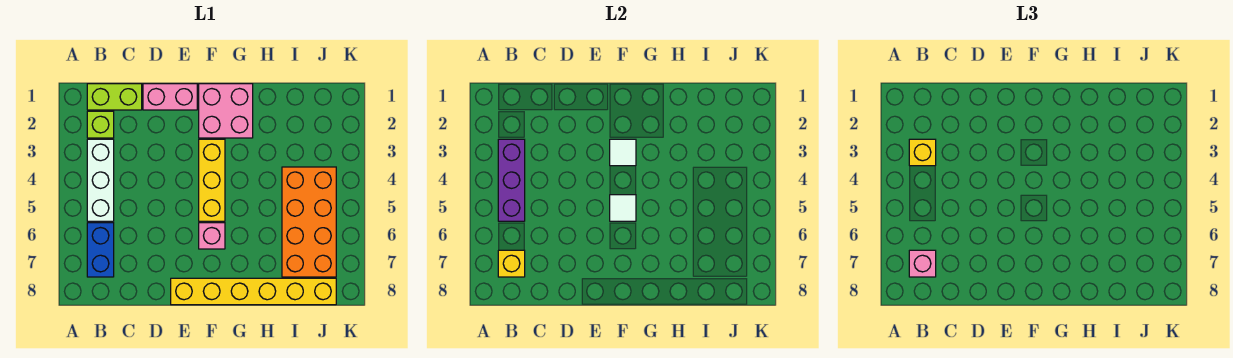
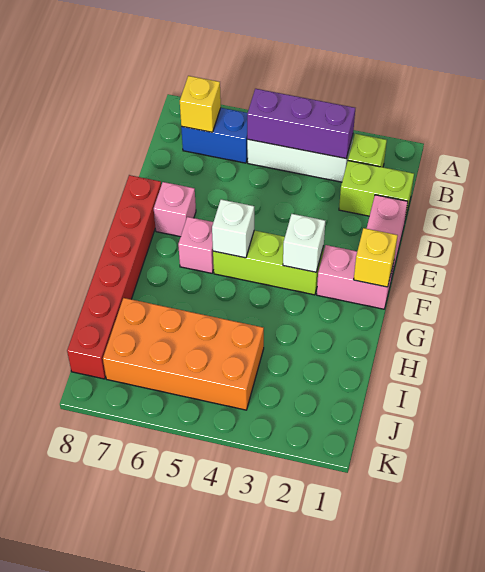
lime 1x2 brick [87,84,142,110] -> lime 1x2 brick turned to [339,161,414,219]
yellow 1x1 brick [909,139,936,166] -> yellow 1x1 brick moved to [354,228,398,287]
pink 1x1 brick [909,250,936,277] -> pink 1x1 brick moved to [154,182,196,237]
yellow 1x6 brick [171,278,336,305] -> red 1x6 brick [67,175,161,379]
pink 2x2 brick [199,84,253,138] -> pink 1x2 brick [317,245,394,309]
yellow 1x3 brick [199,139,225,221] -> lime 1x3 brick [213,230,324,295]
white 1x1 tile [610,139,636,166] -> white 1x1 brick [283,214,325,272]
white 1x1 tile [610,195,636,221] -> white 1x1 brick [212,199,254,258]

